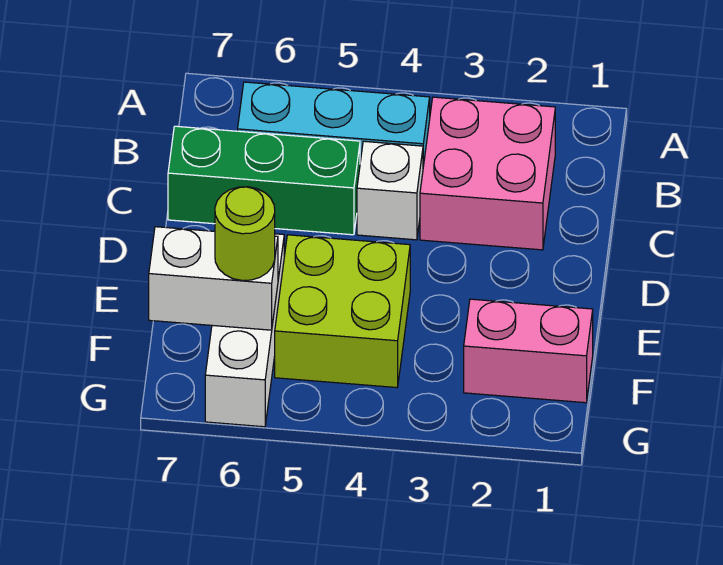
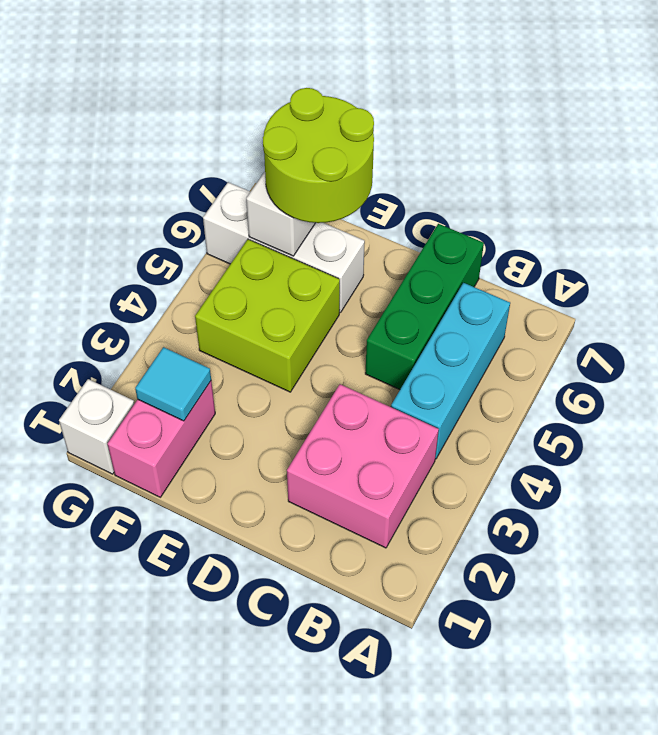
white 1x1 brick [357,141,423,240] -> white 1x1 brick moved to [59,379,134,474]
none -> cyan 1x1 tile [135,347,211,421]
lime 1x1 round brick [215,187,275,280] -> lime 2x2 round brick [263,88,374,223]

